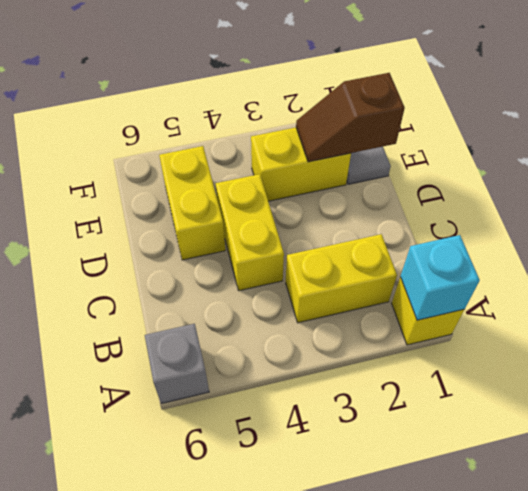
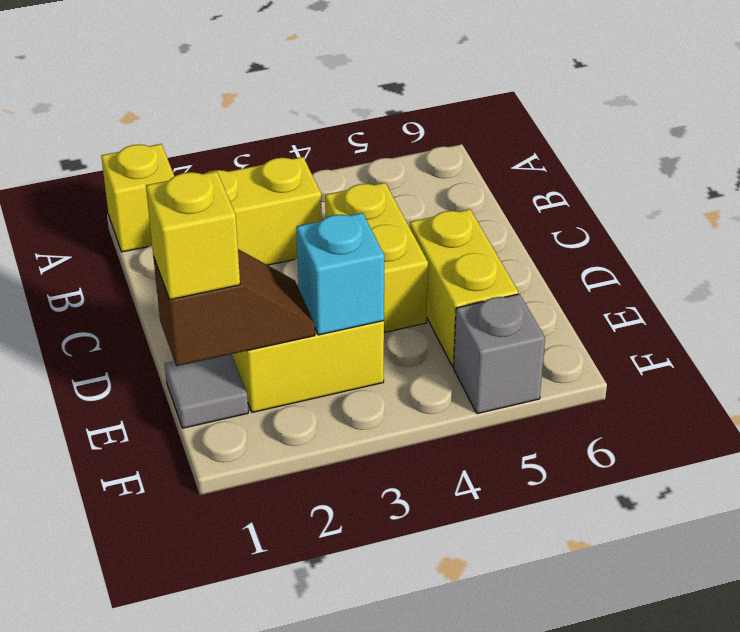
cyan 1x1 brick [400,235,480,320] -> cyan 1x1 brick moved to [296,213,384,335]
grey 1x1 brick [145,324,209,404] -> grey 1x1 brick moved to [454,294,545,414]
none -> yellow 1x1 brick [146,171,240,300]

